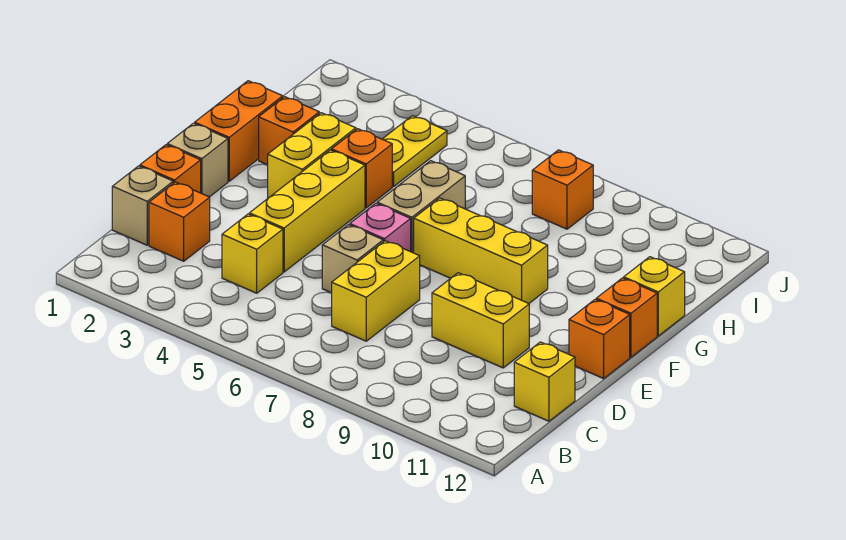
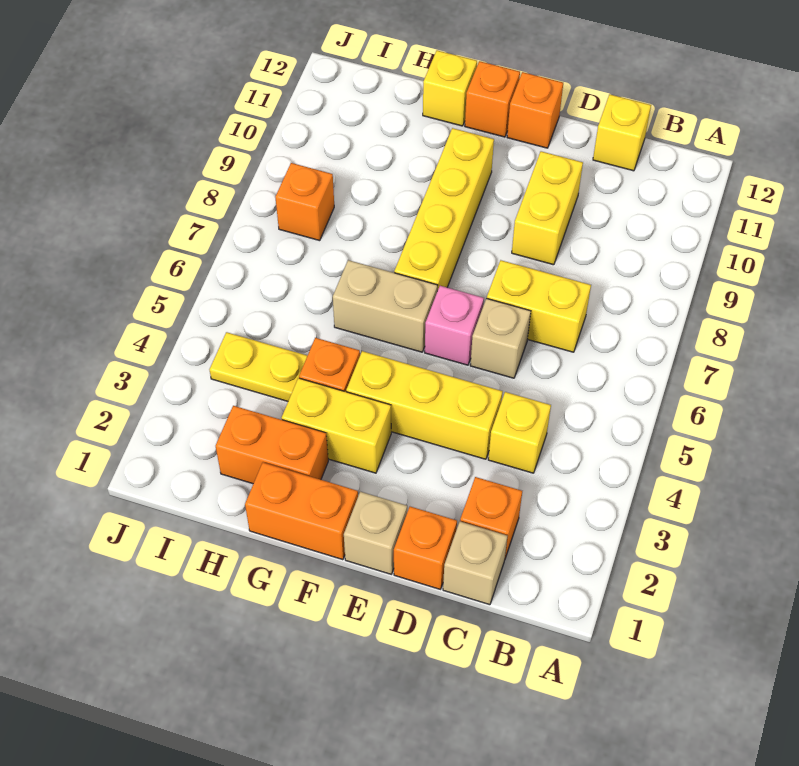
yellow 1x3 brick [414,198,548,303] -> yellow 1x4 brick [394,128,494,291]
orange 1x1 brick [259,97,319,165] -> orange 1x2 brick [216,406,328,484]

